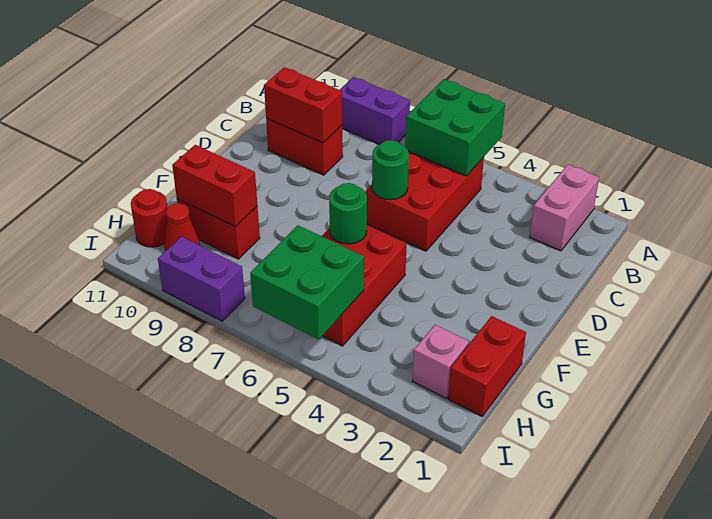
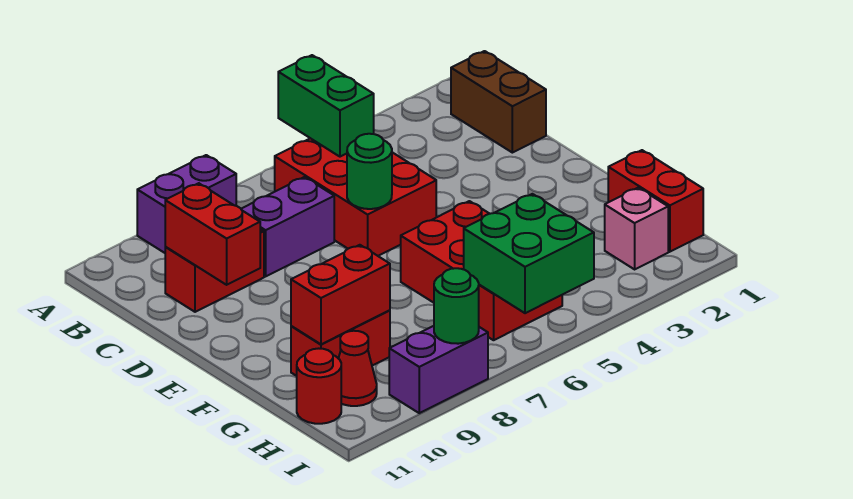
pink 1x2 brick [530,165,599,251] -> none
green 2x2 brick [405,79,505,176] -> green 1x2 brick [278,55,374,157]
none -> brown 1x2 brick [451,51,546,153]
none -> purple 1x2 brick [241,177,334,276]
red 1x2 brick [264,67,342,143] -> red 1x2 brick turned to [165,183,260,285]
green 1x1 round brick [329,183,367,244] -> green 1x1 round brick moved to [434,268,479,344]

